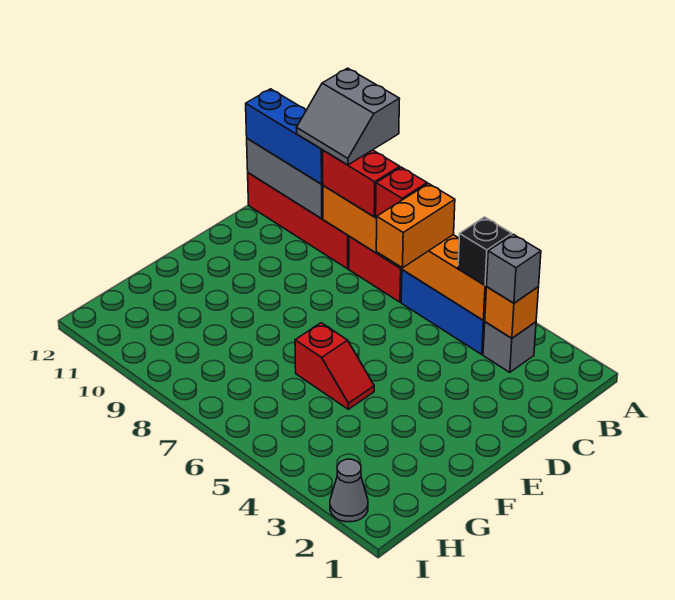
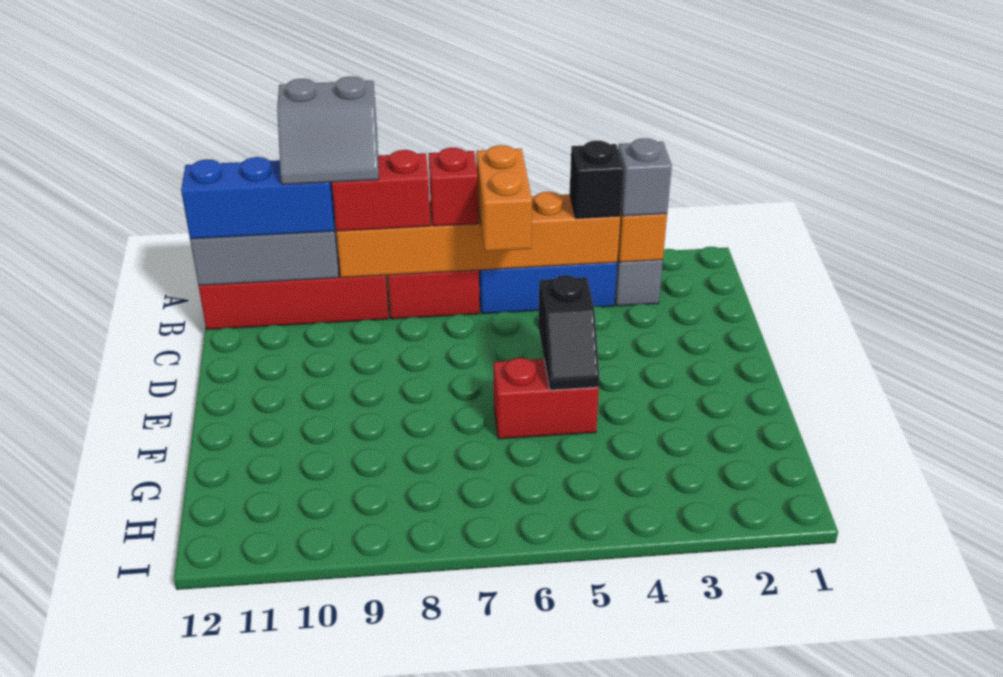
none -> black 1x2 slope [538,275,600,390]
red 1x2 slope [295,323,374,409] -> red 1x2 brick [494,358,599,439]
grey 1x1 cone [330,459,368,522] -> none

